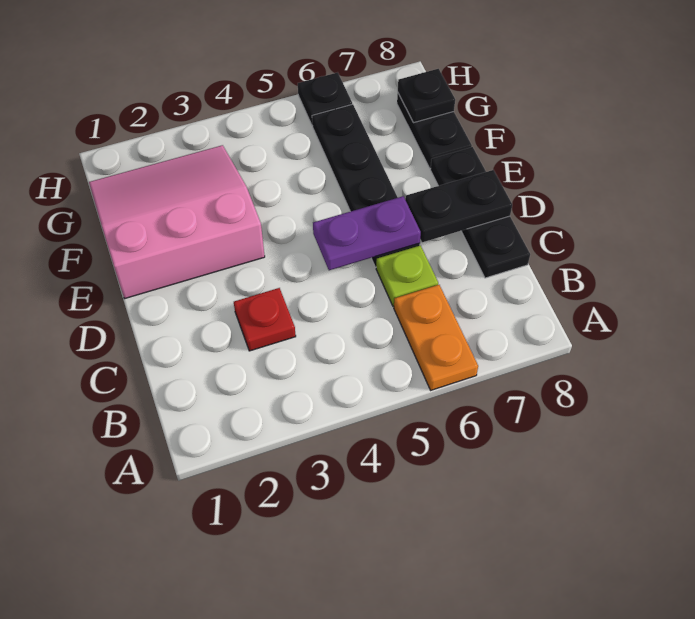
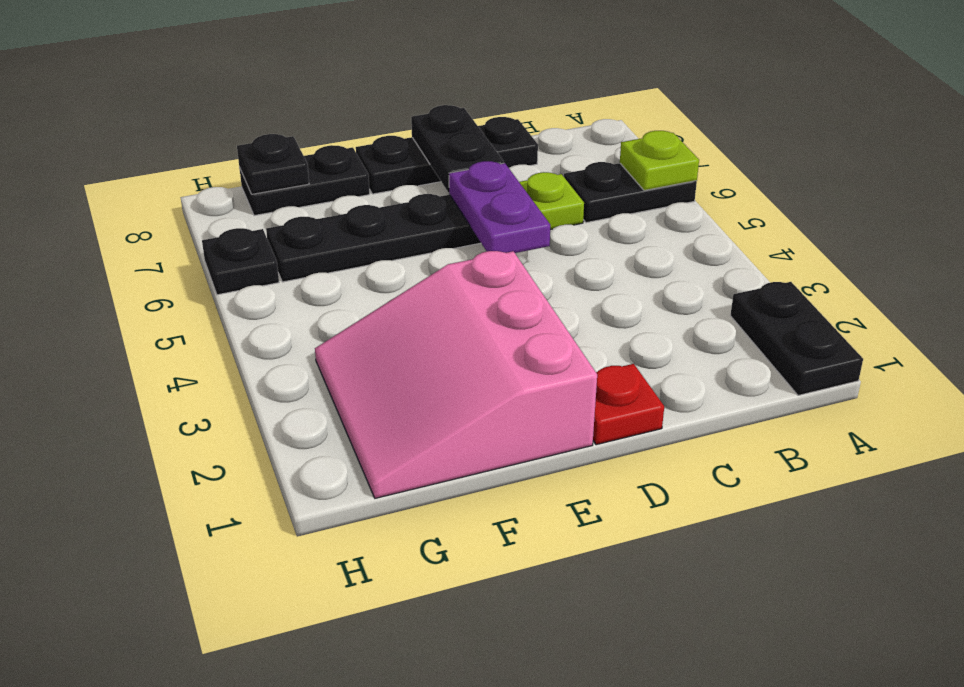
none -> black 1x2 plate [730,282,863,395]
orange 1x2 plate [394,285,478,390] -> black 1x2 plate [564,162,697,223]
none -> lime 1x1 plate [620,131,699,191]
red 1x1 plate [234,288,296,351] -> red 1x1 plate moved to [593,364,664,445]

